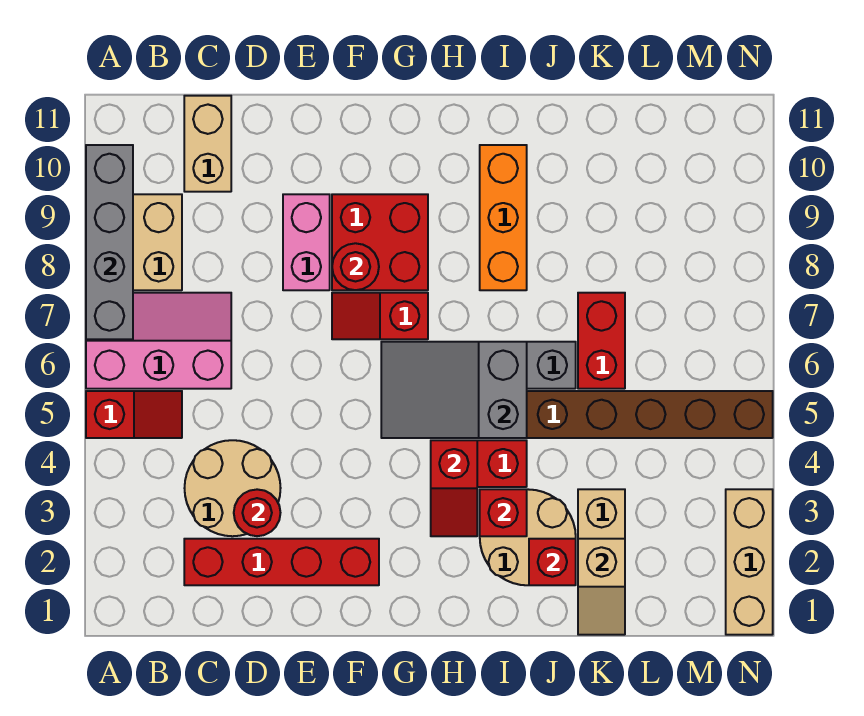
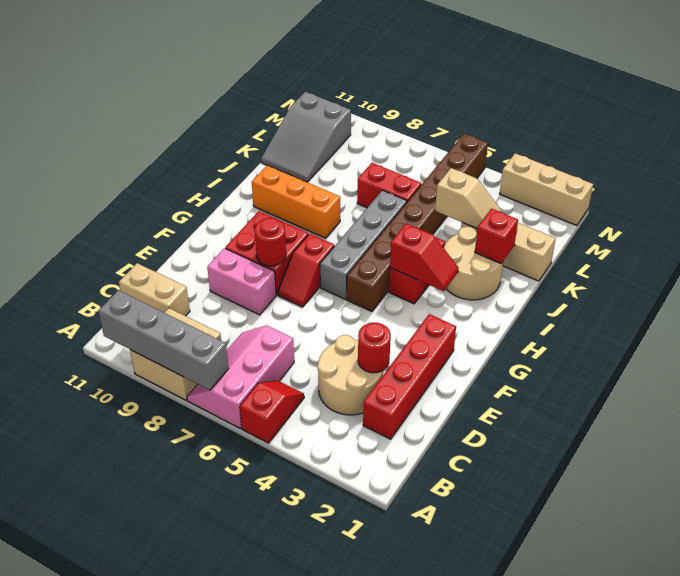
grey 2x3 slope [381,342,527,438] -> grey 2x3 slope moved to [261,92,351,182]
red 1x1 brick [480,489,527,536] -> none
tan 1x2 slope [578,539,625,635] -> tan 1x2 slope moved to [435,168,501,228]

